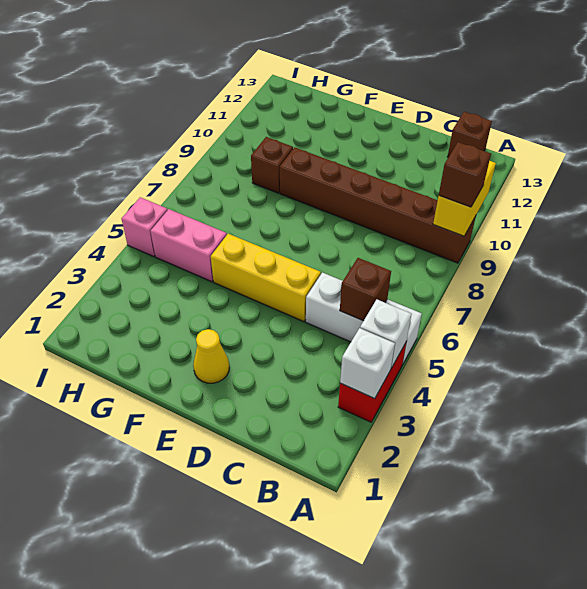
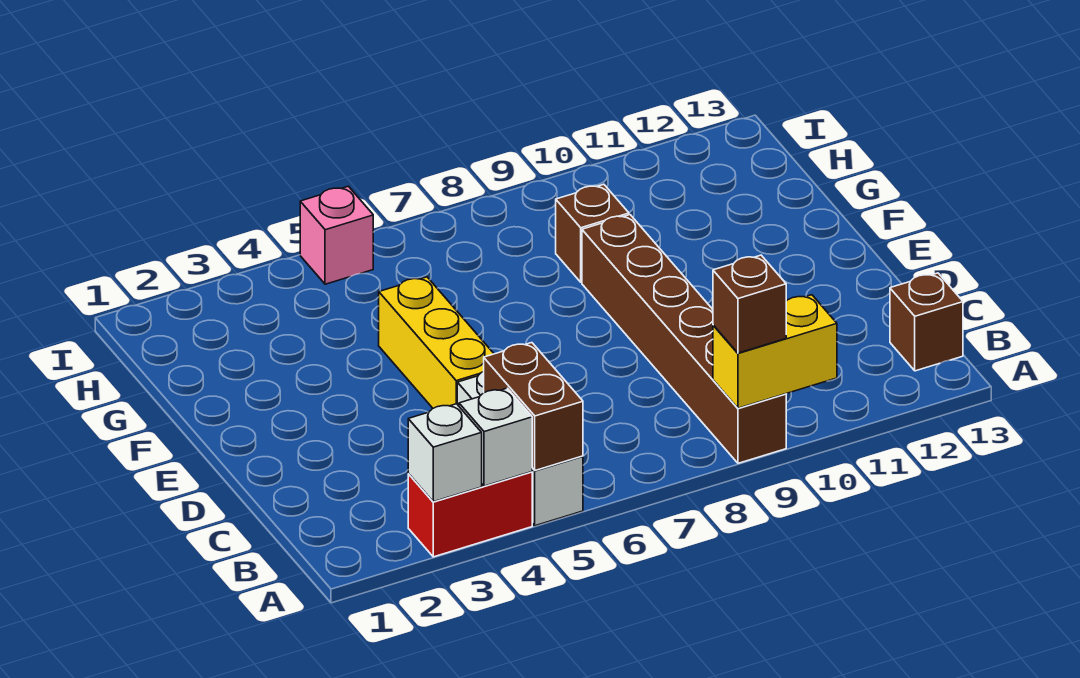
brown 1x1 brick [340,258,391,321] -> brown 1x2 brick [484,343,583,470]
yellow 1x1 cone [193,329,229,383] -> none
pink 1x2 brick [151,209,227,282] -> none

